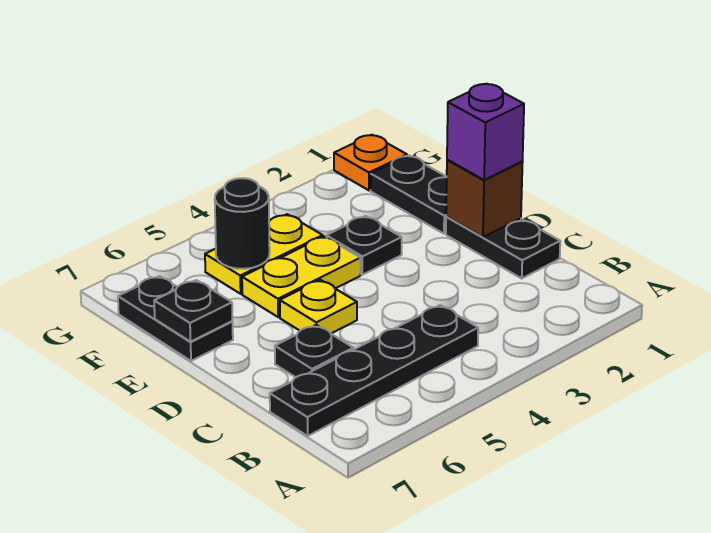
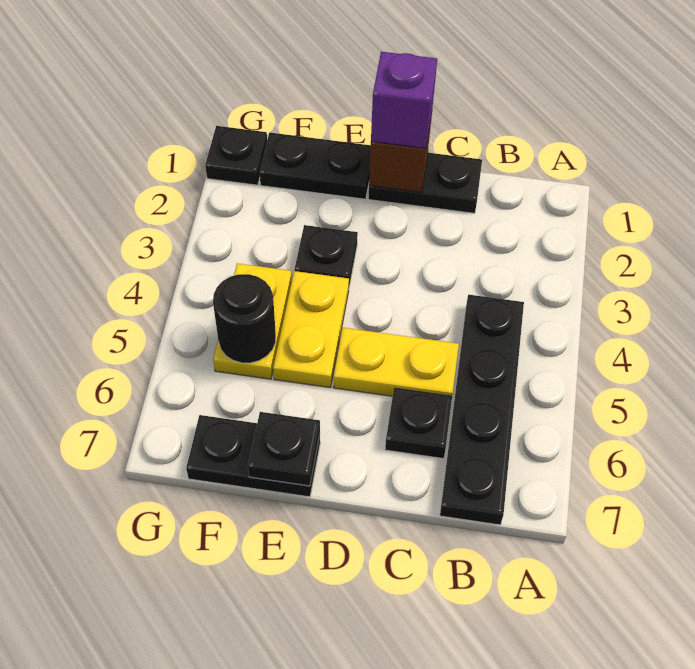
yellow 1x1 plate [280,280,357,333] -> yellow 1x2 plate [333,328,459,396]
orange 1x1 plate [334,135,407,190] -> black 1x1 plate [205,126,267,185]

